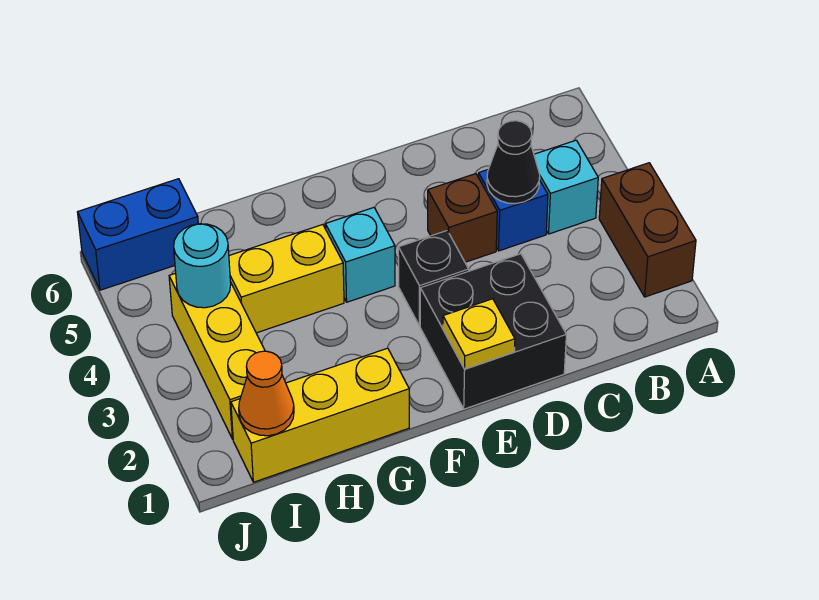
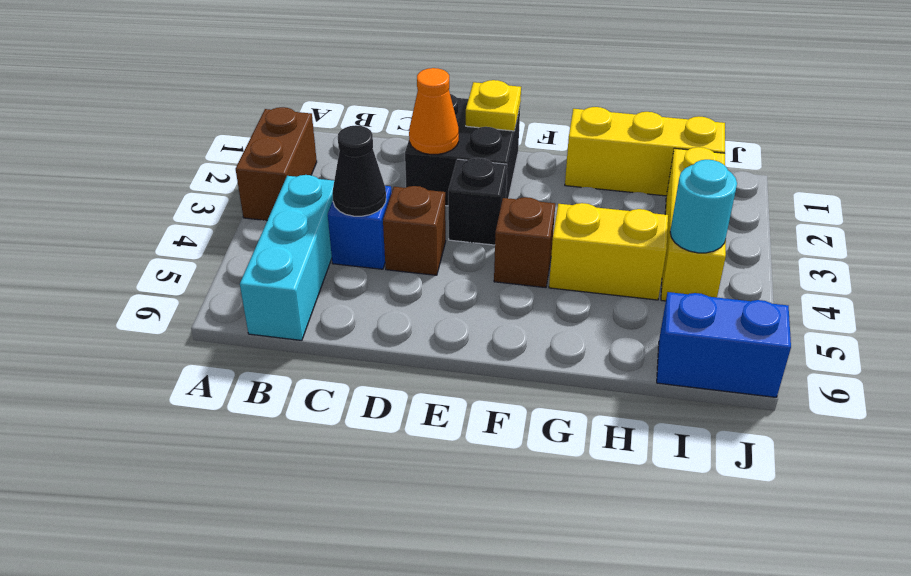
cyan 1x1 brick [534,140,598,234] -> cyan 1x3 brick [240,175,334,340]
cyan 1x1 brick [325,208,395,302] -> brown 1x1 brick [494,197,555,288]
orange 1x1 cone [239,351,294,436] -> orange 1x1 cone moved to [409,68,459,154]

